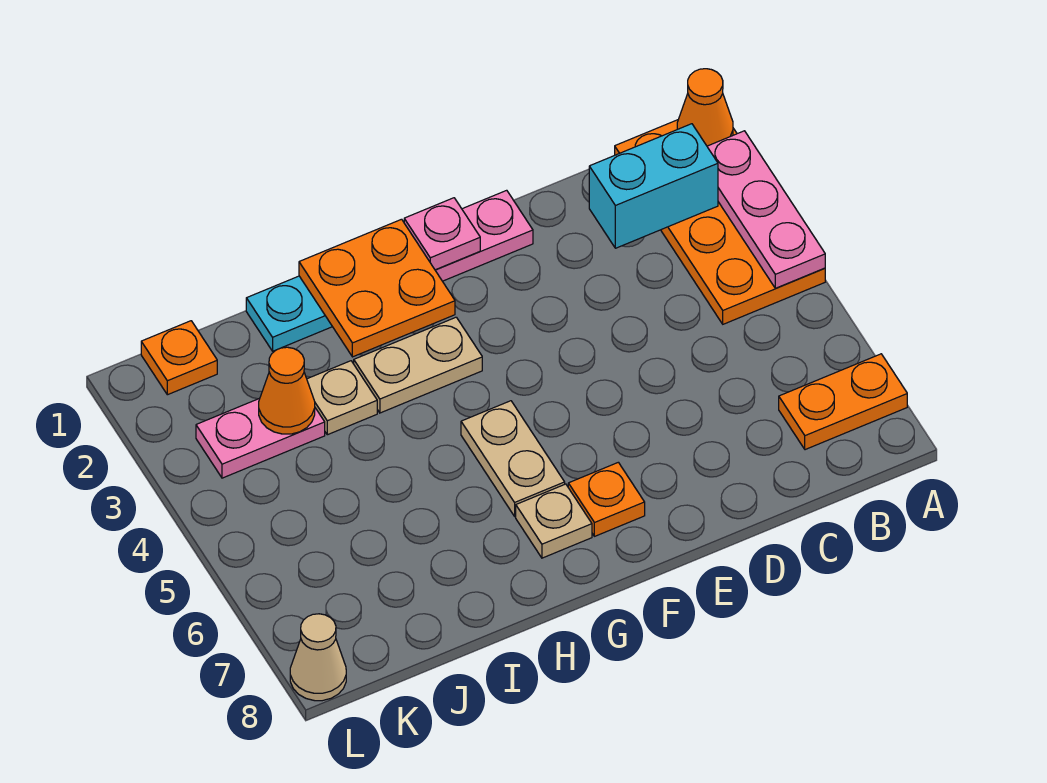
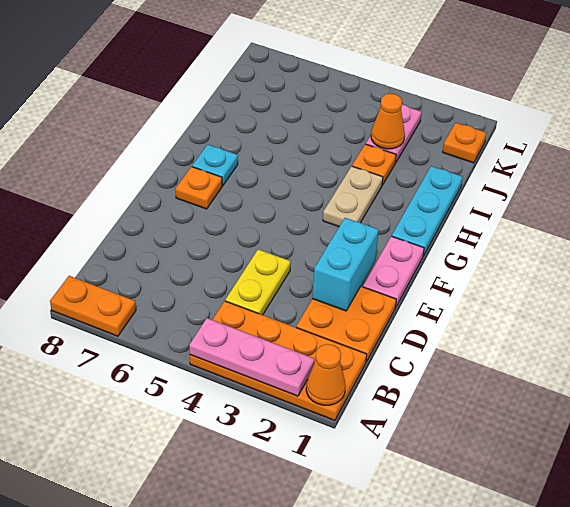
orange 1x2 plate [779,354,907,450] -> orange 1x2 plate turned to [50,276,136,336]
cyan 1x2 brick [589,124,718,248] -> cyan 1x2 brick moved to [312,218,379,311]
none -> yellow 1x2 plate [225,249,291,315]
pink 1x1 plate [404,198,480,270] -> none
orange 2x2 plate [299,219,455,357] -> orange 2x2 plate moved to [296,286,396,362]
tan 1x2 plate [461,401,565,516] -> none
tan 1x1 plate [516,484,592,558] -> cyan 1x1 plate [192,144,238,186]
tan 1x1 plate [307,361,377,435] -> orange 1x1 plate [352,144,396,185]
tan 1x1 cone [290,614,346,701] -> none

